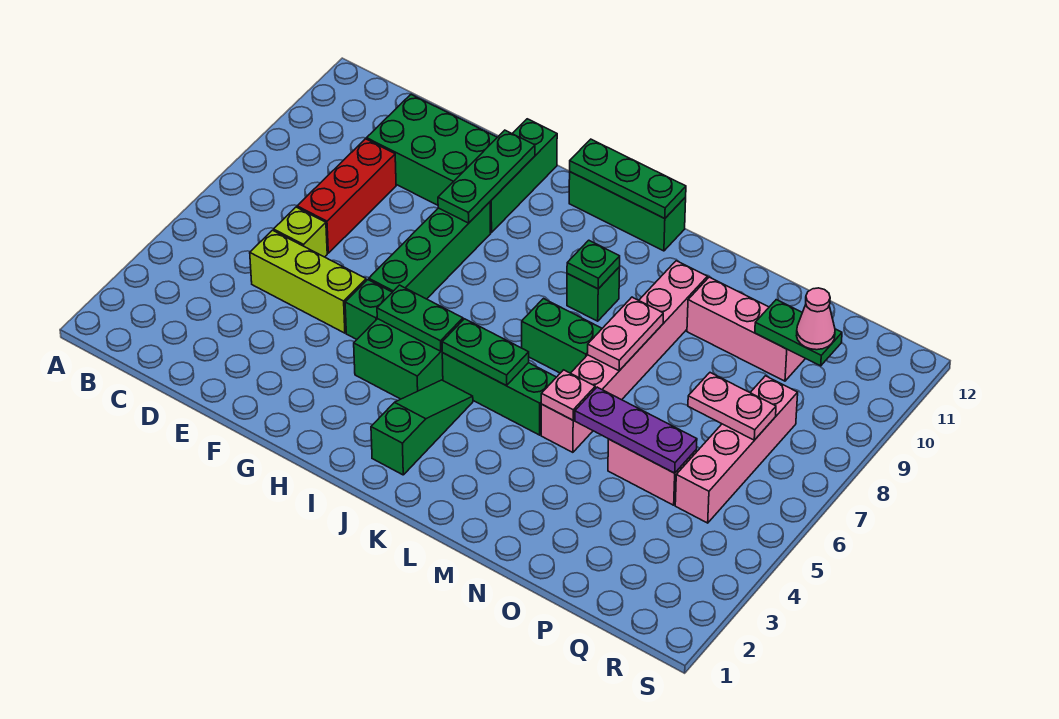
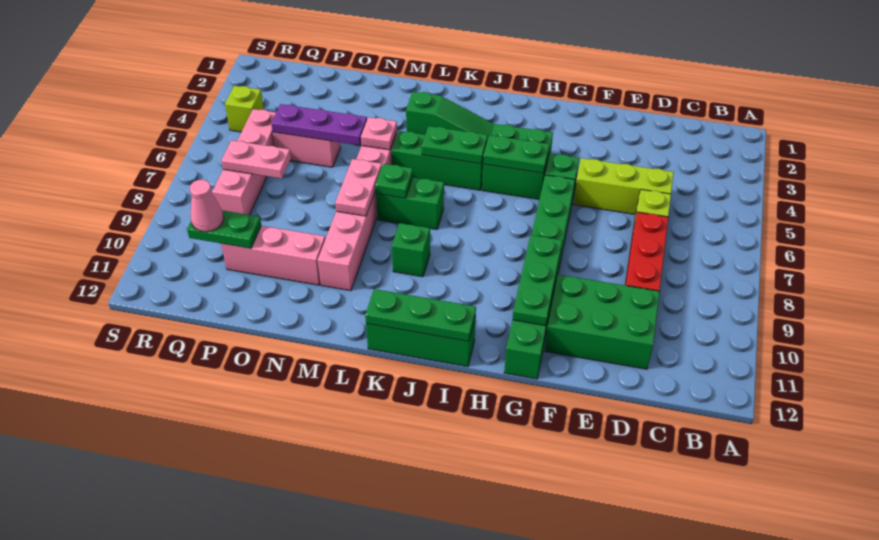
green 1x3 slope [371,380,473,475] -> green 1x3 slope turned to [406,92,494,140]
green 1x1 plate [567,240,620,289] -> green 1x1 plate moved to [375,164,413,198]
none -> lime 1x1 brick [225,86,264,132]

